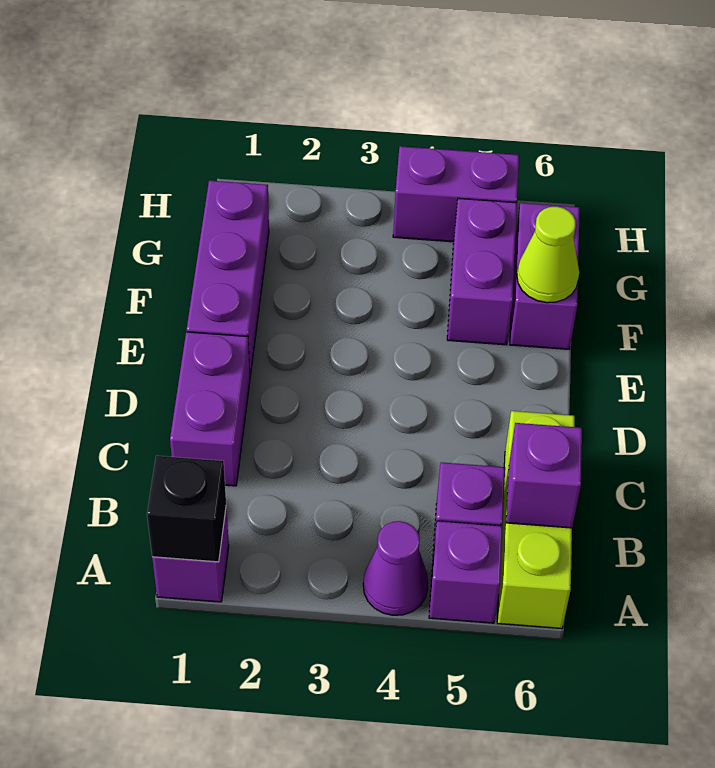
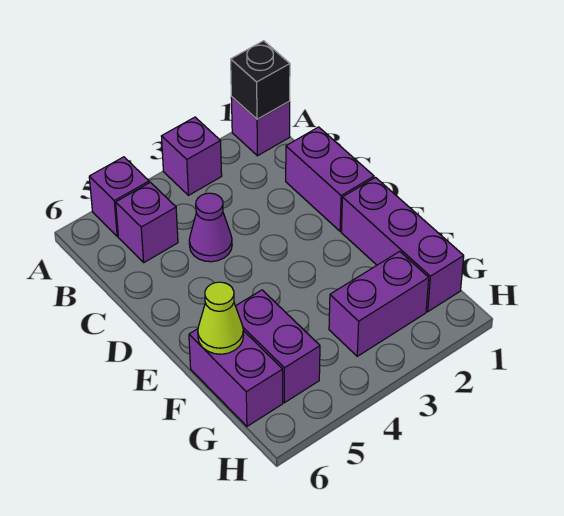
purple 1x1 cone [363,521,428,615] -> purple 1x1 cone moved to [189,193,232,262]
lime 1x3 brick [497,411,575,629] -> none
purple 1x1 brick [506,423,582,528] -> purple 1x1 brick moved to [161,117,222,195]
purple 1x2 brick [393,146,519,242] -> purple 1x2 brick moved to [329,251,429,356]

